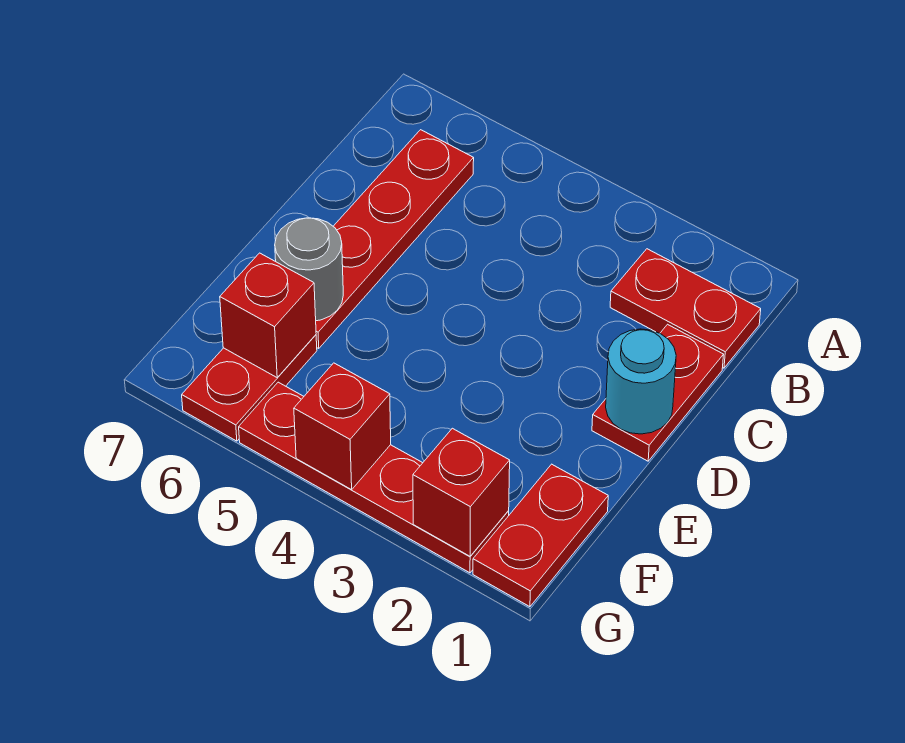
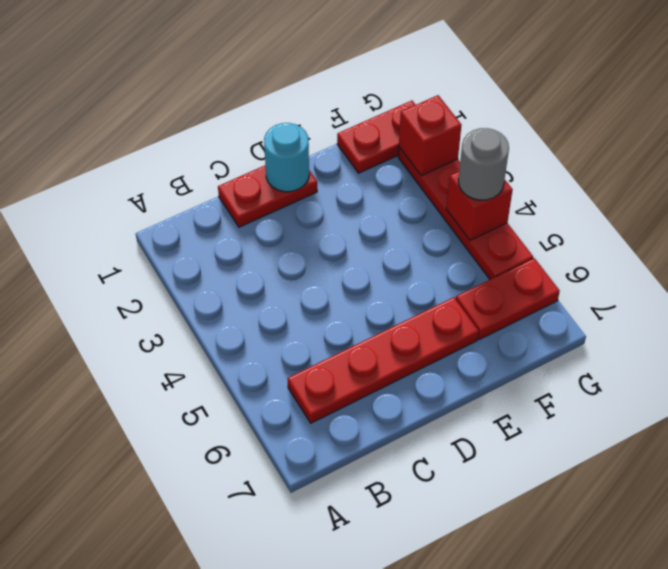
red 1x2 plate [610,249,761,368] -> none
grey 1x1 round brick [275,218,343,321] -> grey 1x1 round brick moved to [458,128,509,200]
red 1x1 brick [220,253,316,378] -> none

